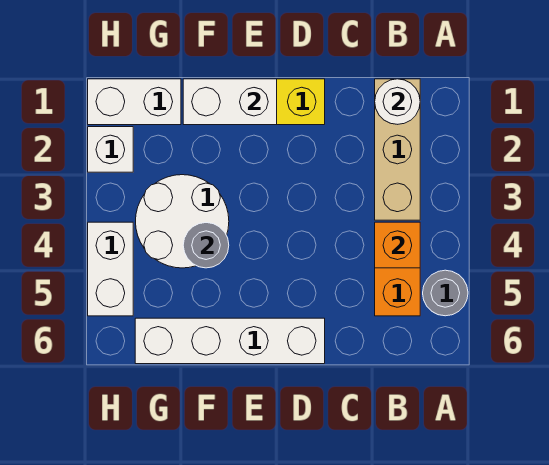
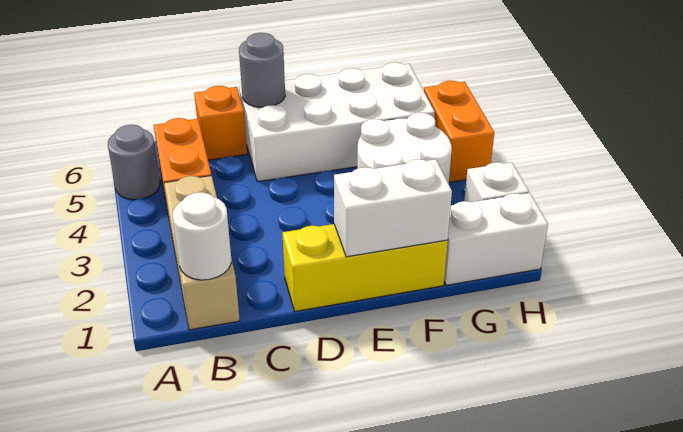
orange 1x1 brick [375,222,420,268] -> orange 1x1 brick moved to [194,86,247,160]
white 1x4 brick [135,318,325,364] -> white 2x4 brick [239,62,435,182]
grey 1x1 round brick [183,223,229,268] -> grey 1x1 round brick moved to [239,33,285,107]
white 1x2 brick [88,222,133,316] -> orange 1x2 brick [424,81,494,182]

